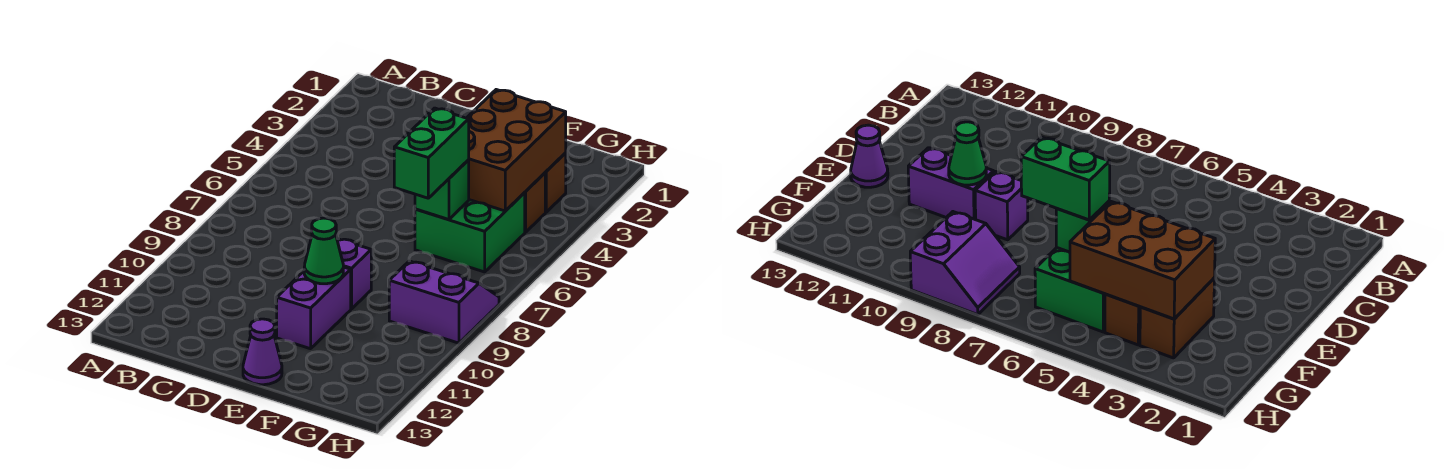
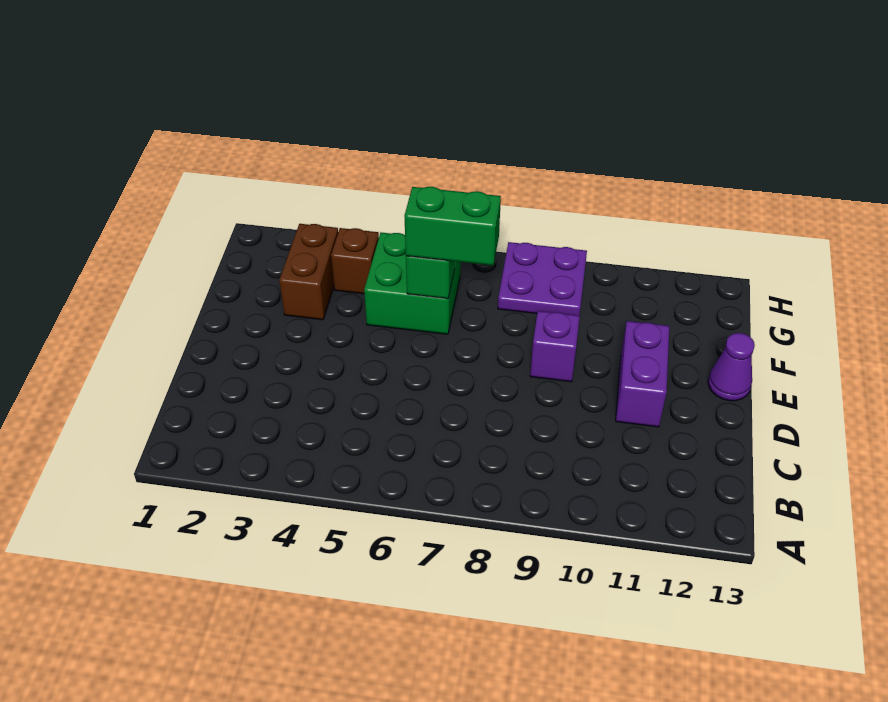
purple 1x2 brick [277,267,351,349] -> purple 1x2 brick turned to [616,321,669,427]
green 1x1 cone [304,218,343,284] -> none
brown 2x3 brick [467,90,566,211] -> none
purple 2x2 slope [389,261,499,343] -> purple 2x2 plate [498,242,587,316]

